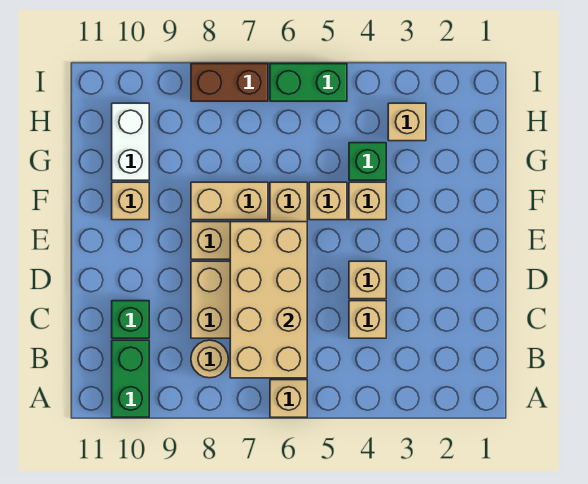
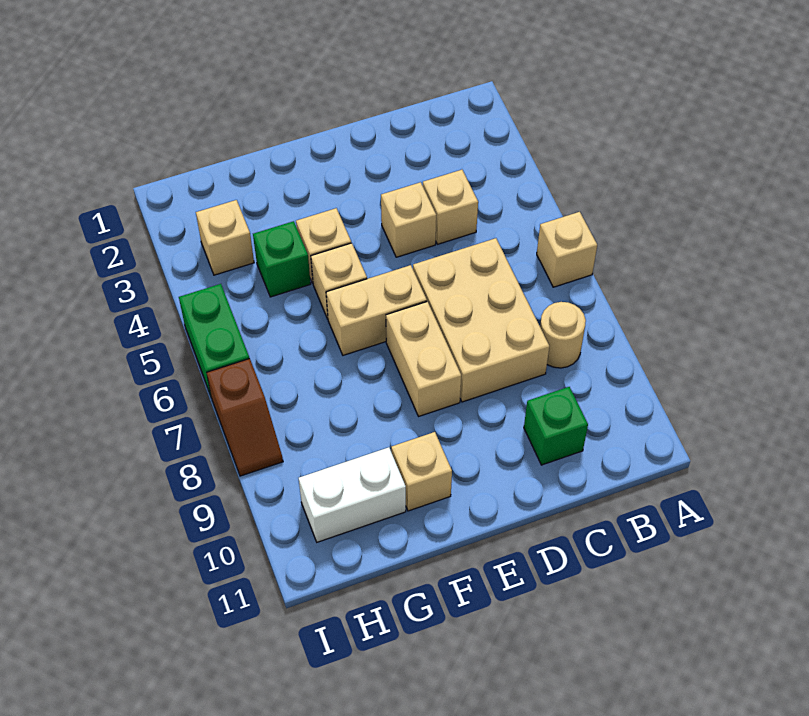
green 1x2 brick [112,340,149,417] -> none
tan 2x4 brick [230,222,307,378] -> none
tan 1x2 brick [191,182,268,220] -> none
brown 1x2 brick [191,64,268,101] -> brown 1x2 slope [207,358,283,476]

